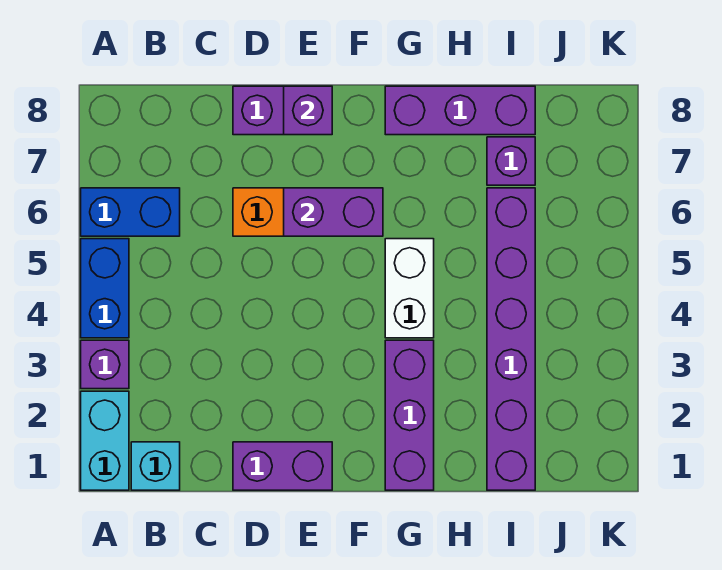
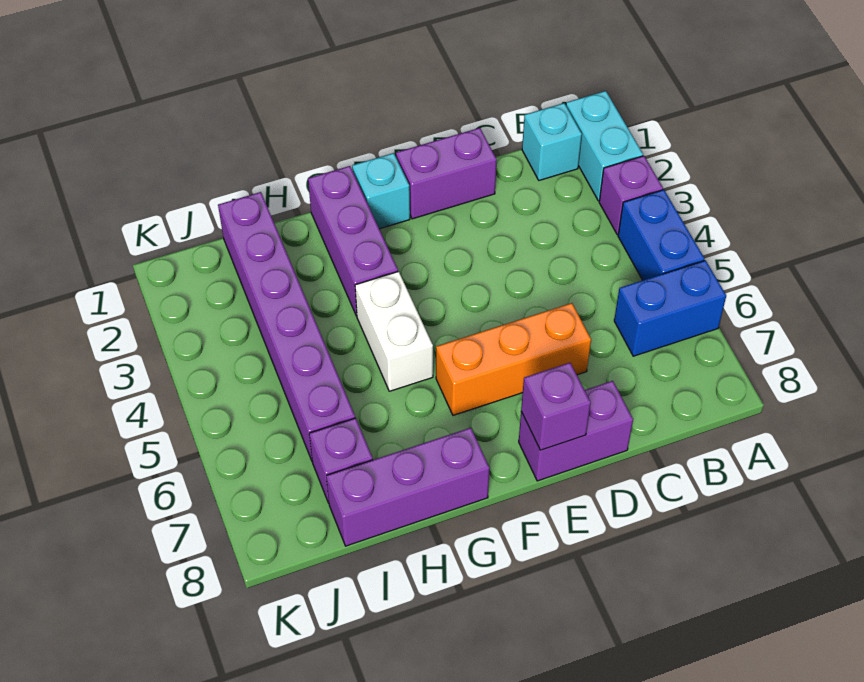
purple 1x2 brick [284,188,383,236] -> none
none -> cyan 1x1 brick [352,153,410,229]

